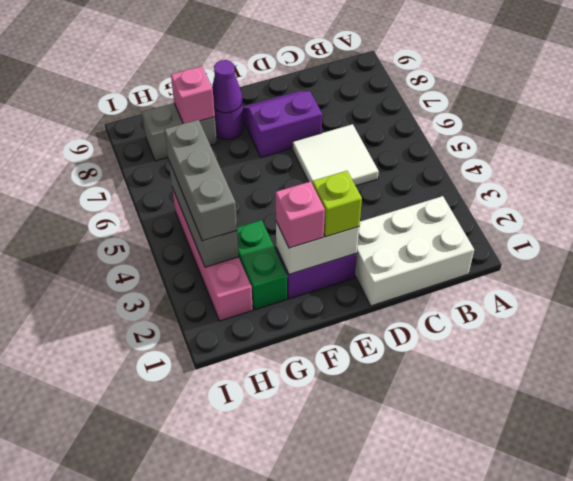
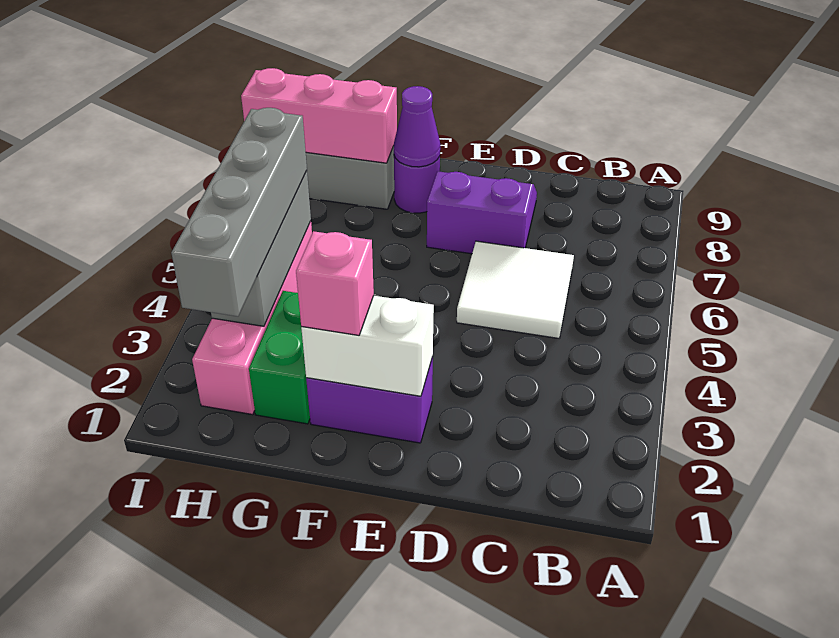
white 2x3 brick [355,196,474,306] -> none
lime 1x1 brick [312,171,362,237] -> none
pink 1x1 brick [171,66,215,124] -> pink 1x3 brick [241,68,397,163]
grey 1x3 brick [164,120,237,241] -> grey 1x4 brick [171,108,307,316]

